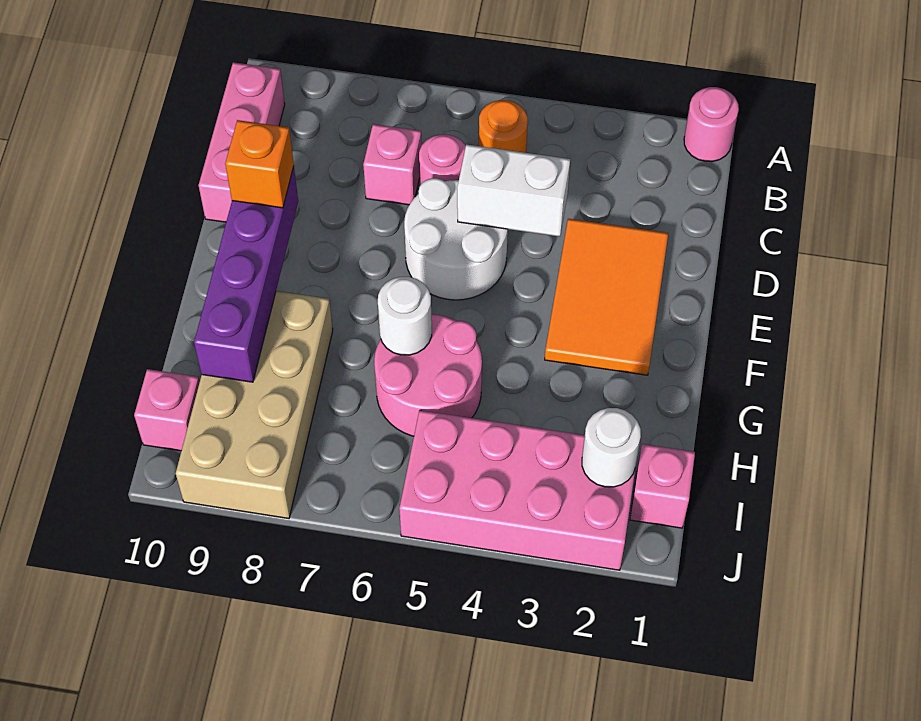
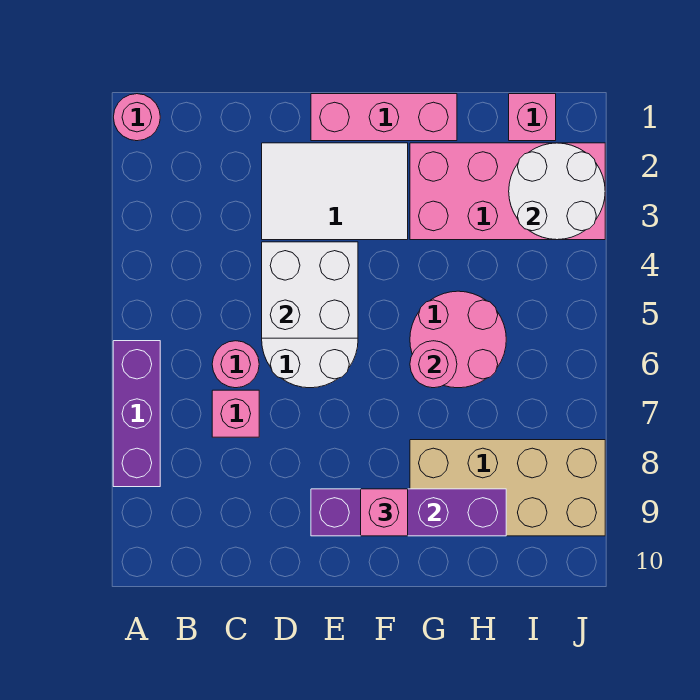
none -> purple 1x3 brick [113,341,160,487]
orange 1x1 round brick [479,100,528,153] -> none
pink 1x3 brick [199,62,285,222] -> pink 1x3 brick moved to [311,94,457,141]
orange 2x3 tile [545,219,668,375] -> white 2x3 tile [262,143,408,240]
white 1x2 brick [457,144,570,237] -> white 2x2 brick [262,242,358,338]
orange 1x1 brick [225,120,294,208] -> none
white 1x1 round brick [378,277,432,355] -> pink 1x1 round brick [410,341,457,388]
pink 2x4 brick [399,410,635,570] -> pink 2x4 brick turned to [410,143,605,240]
white 1x1 round brick [582,408,641,487] -> white 2x2 round brick [509,143,605,240]
pink 1x1 brick [134,369,200,451] -> pink 1x1 brick moved to [361,489,408,536]

